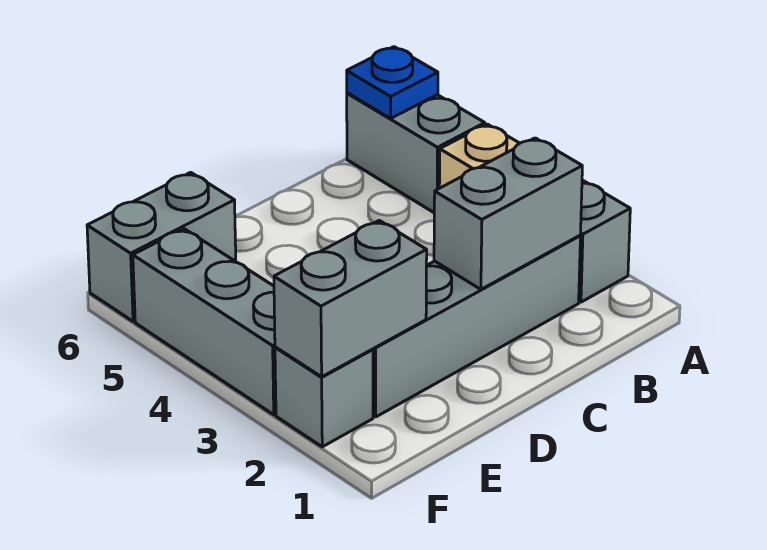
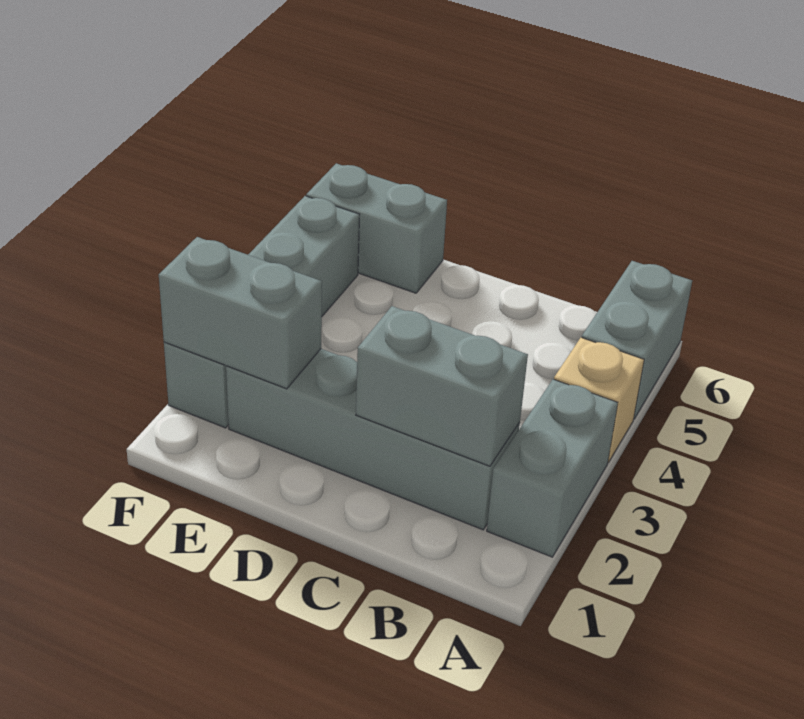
blue 1x1 plate [347,47,438,118] -> none

